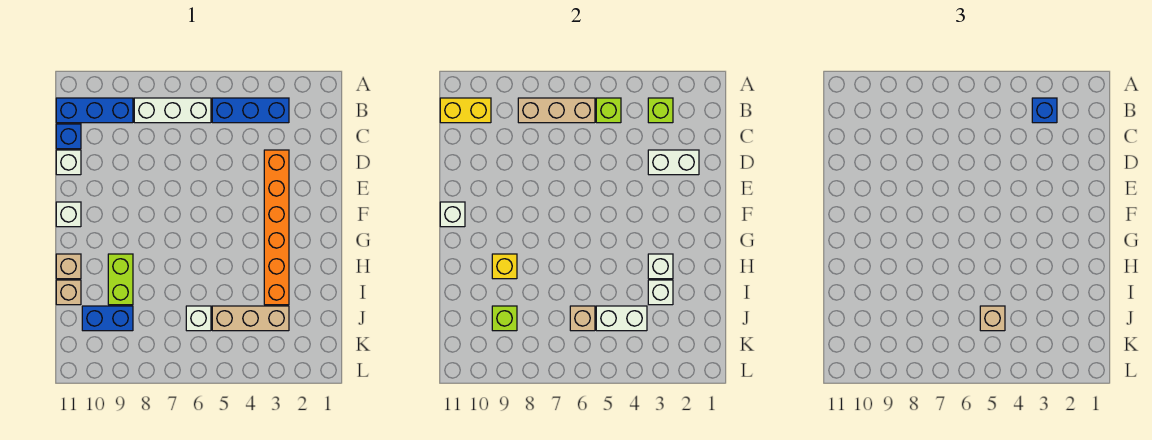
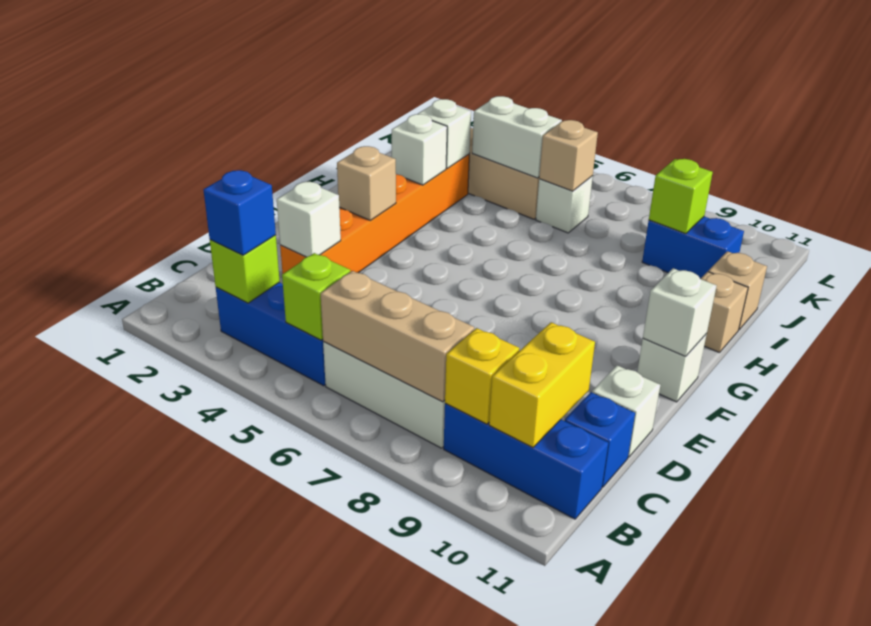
yellow 1x2 brick [440,98,491,123] -> yellow 1x2 brick turned to [489,322,595,447]
white 1x2 brick [648,150,699,175] -> white 1x1 brick [277,181,341,257]
lime 1x2 brick [108,254,133,305] -> none
yellow 1x1 brick [492,254,517,279] -> yellow 1x1 brick moved to [445,328,520,424]
tan 1x1 brick [980,306,1005,331] -> tan 1x1 brick moved to [337,146,396,221]

